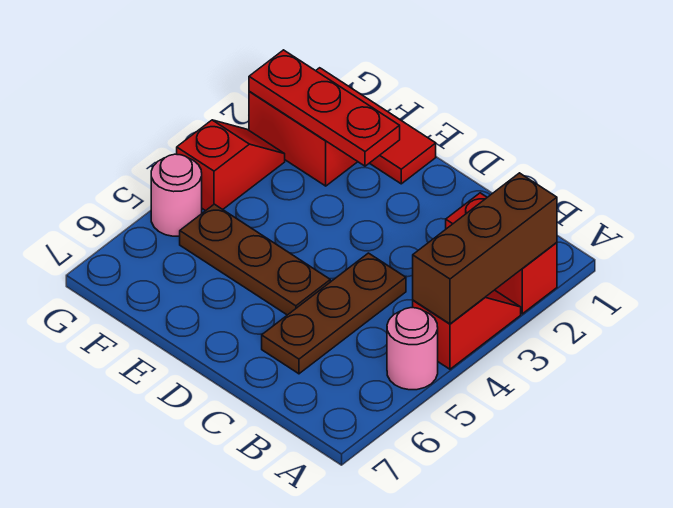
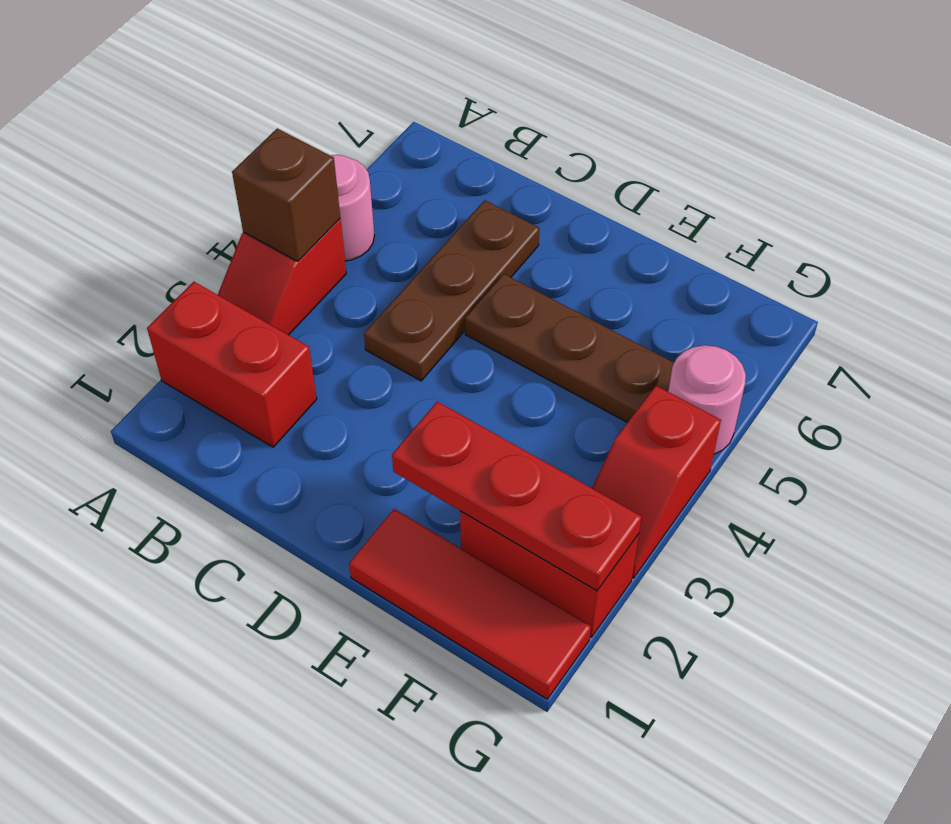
brown 1x3 brick [413,173,557,324] -> brown 1x1 brick [232,129,340,262]

